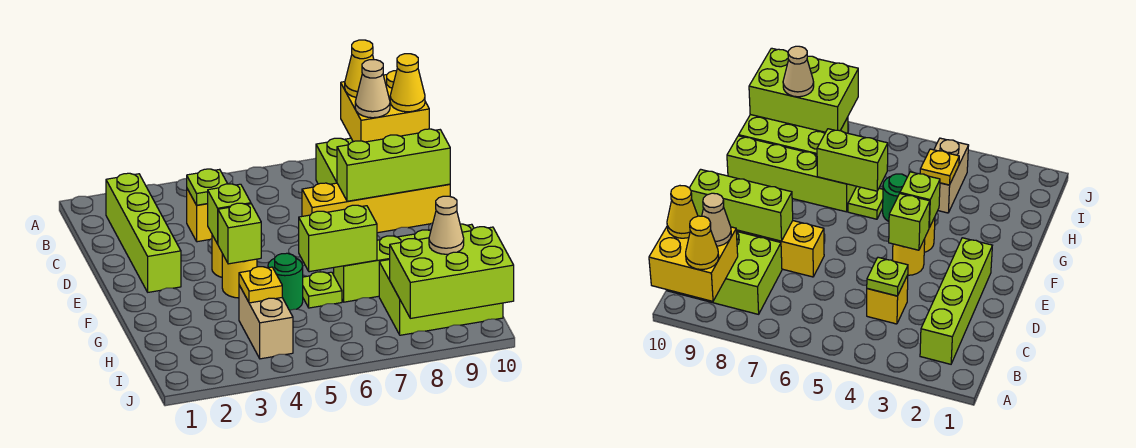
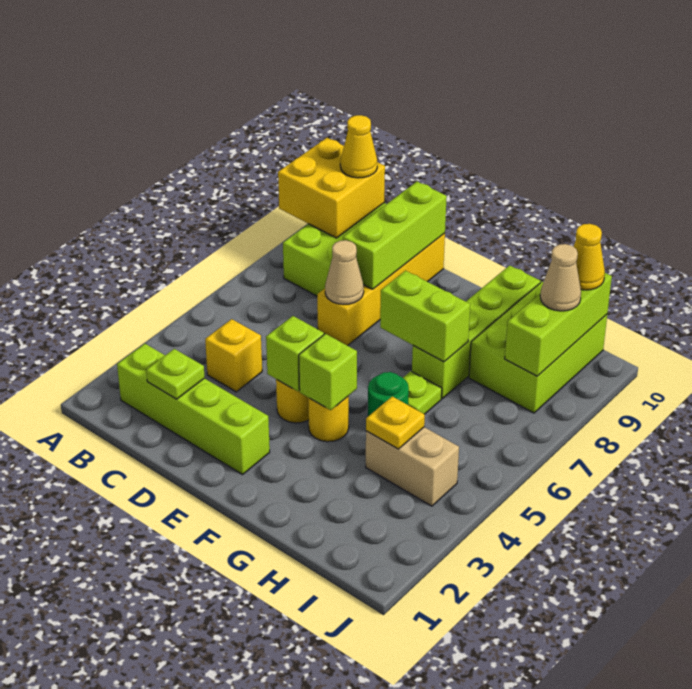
yellow 1x1 cone [345,40,374,97] -> yellow 1x1 cone moved to [573,224,605,290]
tan 1x1 cone [355,60,390,118] -> tan 1x1 cone moved to [325,240,364,305]
lime 1x1 plate [187,169,227,205] -> lime 1x1 plate moved to [146,349,205,399]
lime 1x2 brick [299,205,377,272] -> lime 1x2 brick turned to [380,271,470,362]
lime 2x3 brick [390,227,514,318] -> lime 1x3 brick [505,273,612,376]

